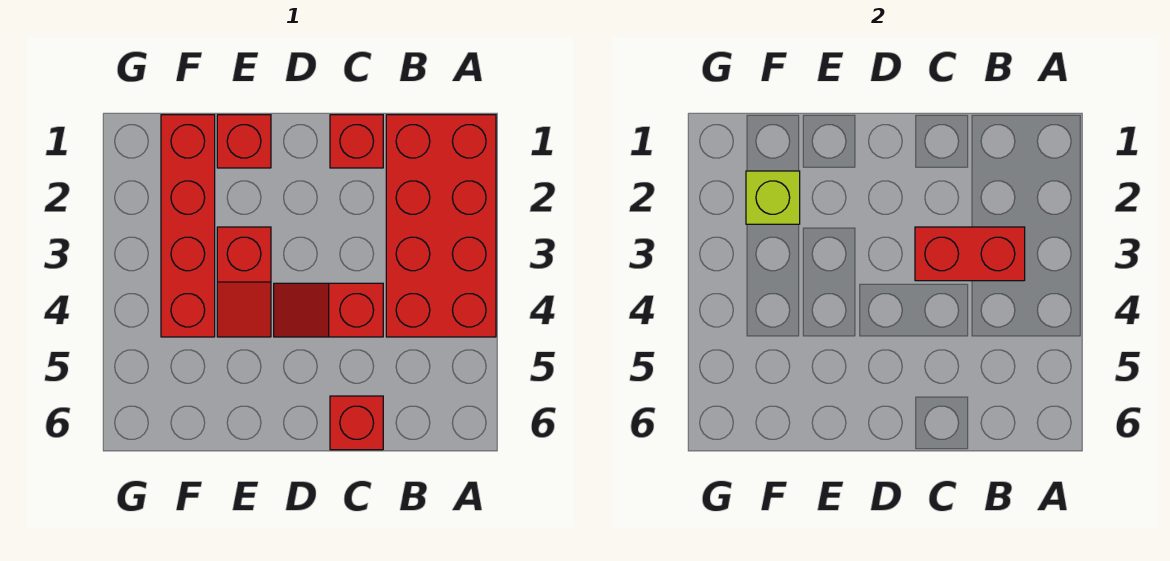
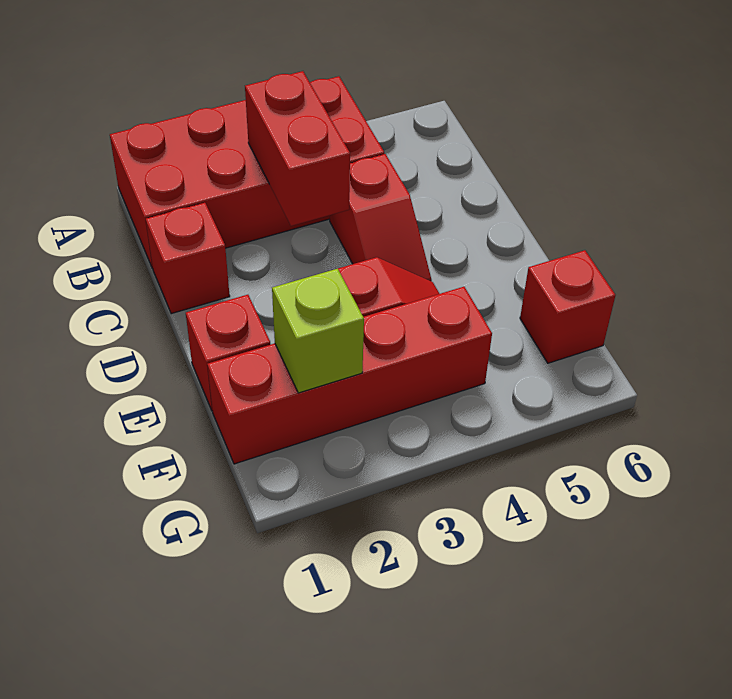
red 1x1 brick [330,396,383,450] -> red 1x1 brick moved to [520,250,615,363]

